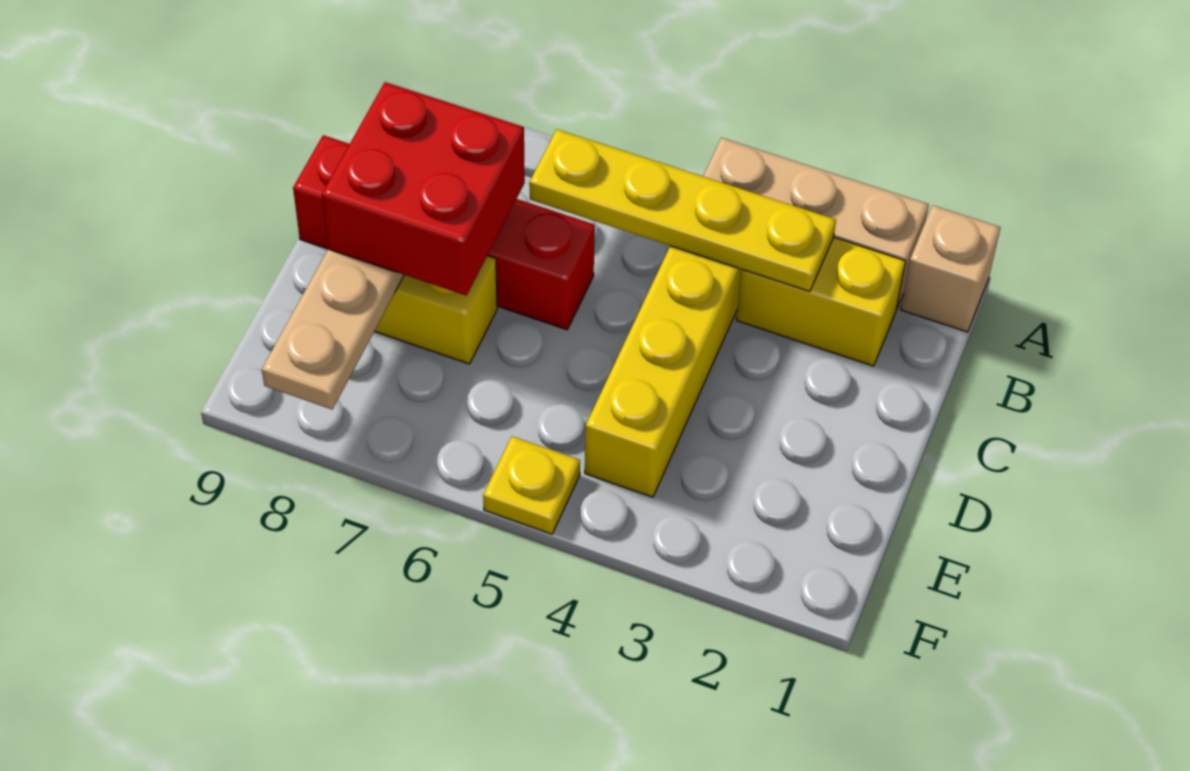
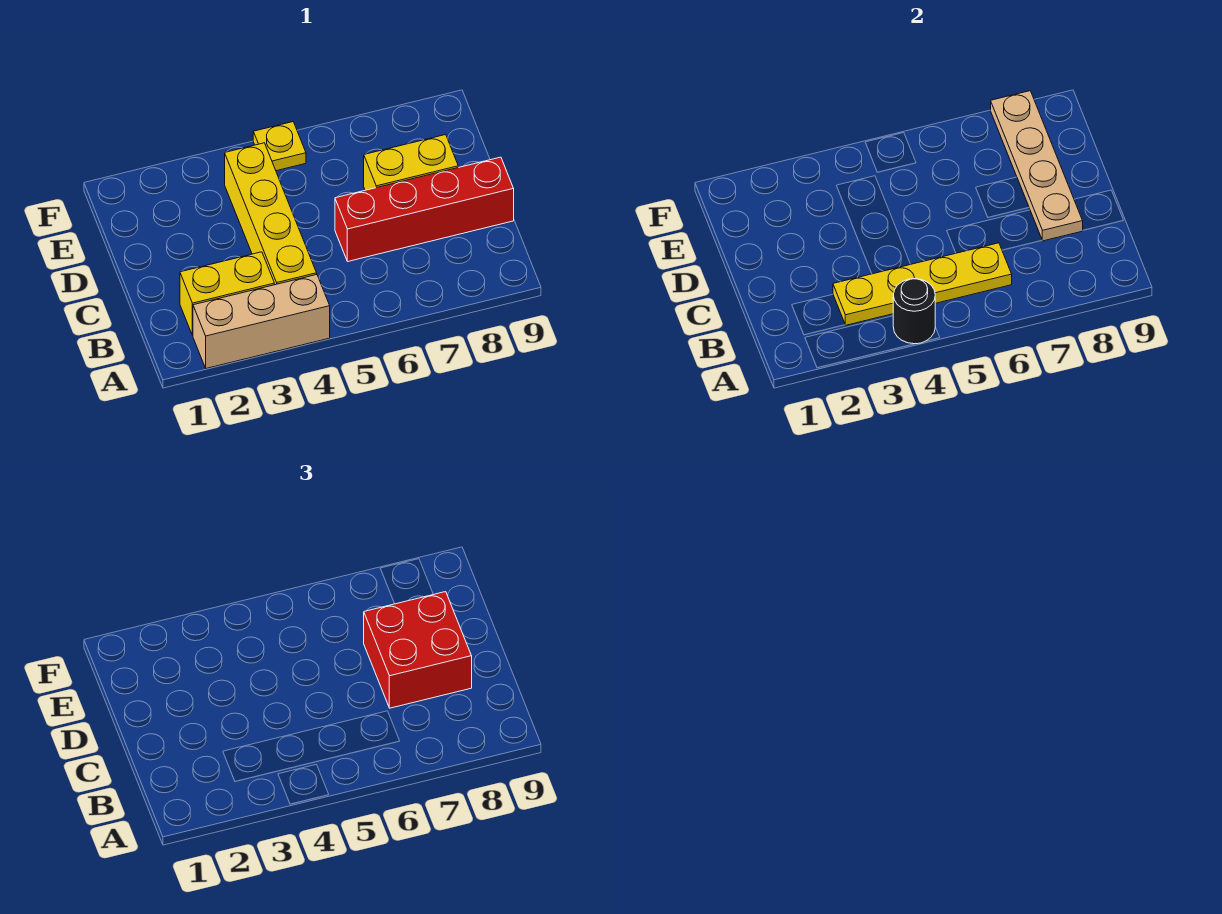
tan 1x1 brick [901,205,1001,332] -> none
none -> black 1x1 round brick [893,279,935,344]

